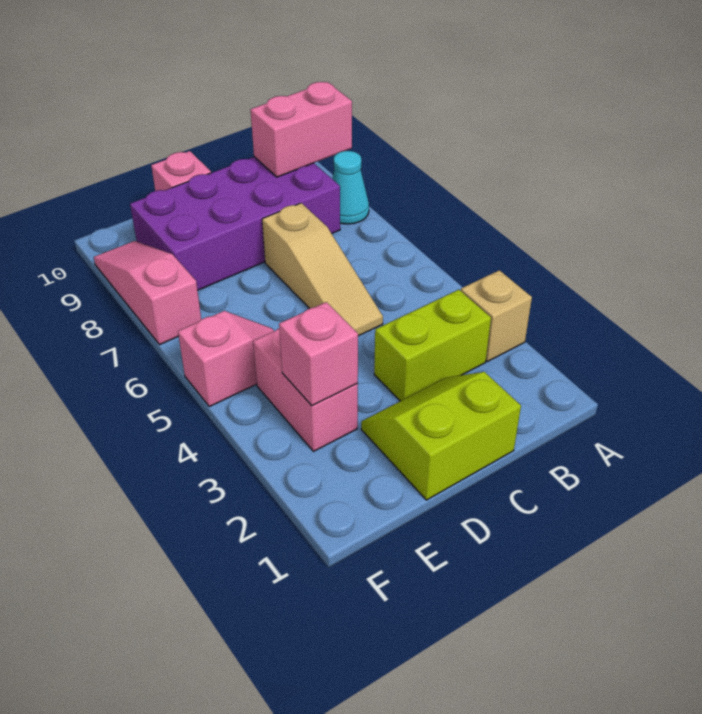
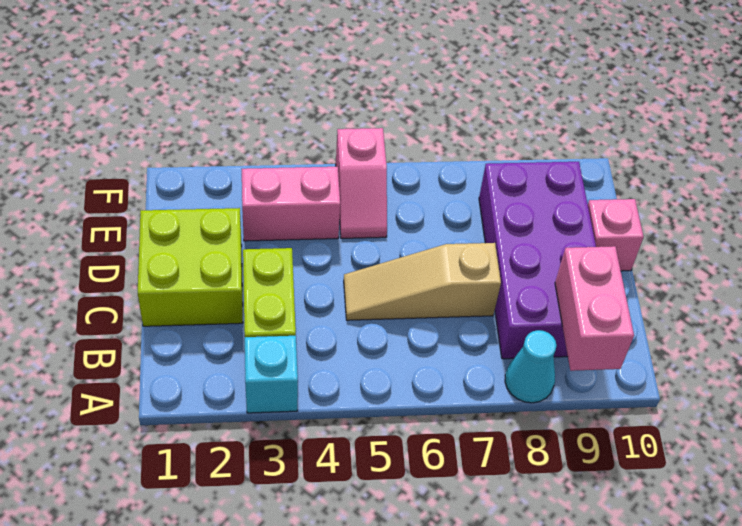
tan 1x1 brick [461,270,532,362] -> cyan 1x1 brick [245,336,298,413]
lime 2x2 slope [361,372,521,500] -> lime 2x2 brick [138,208,243,326]
pink 1x1 brick [279,302,358,406] -> none
pink 1x3 slope [94,241,201,345] -> none

